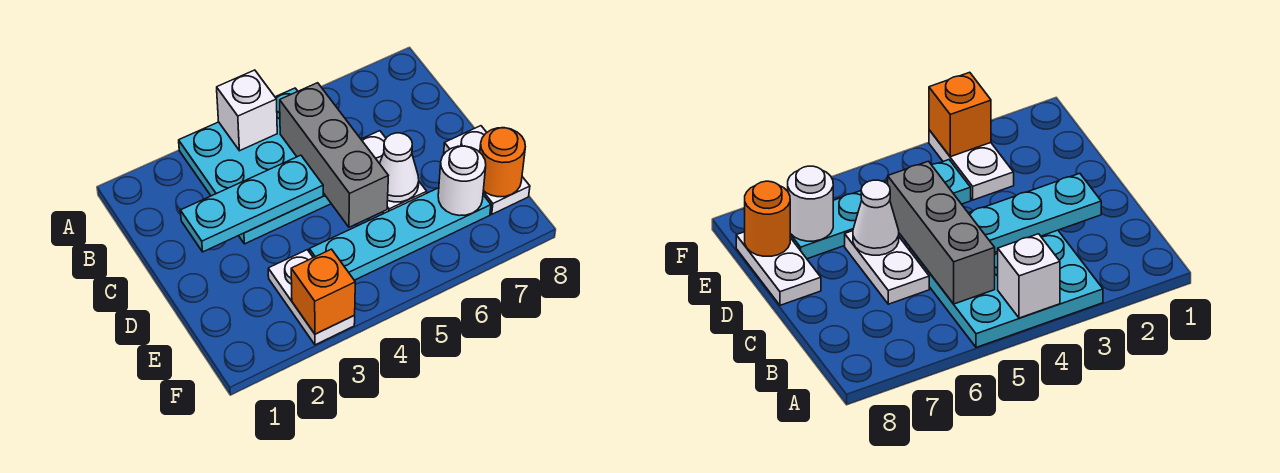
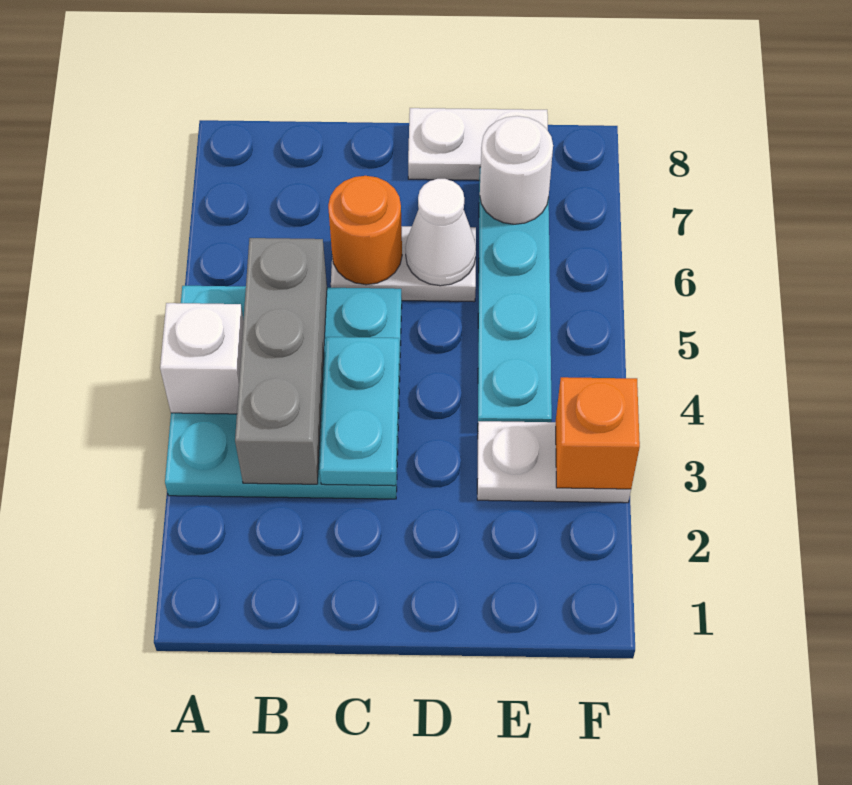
grey 1x3 brick [280,83,388,227] -> grey 1x3 brick turned to [235,238,327,484]
cyan 1x3 plate [180,155,323,252] -> cyan 1x2 plate [320,337,399,486]
orange 1x1 round brick [480,128,525,197] -> orange 1x1 round brick moved to [328,176,402,285]

